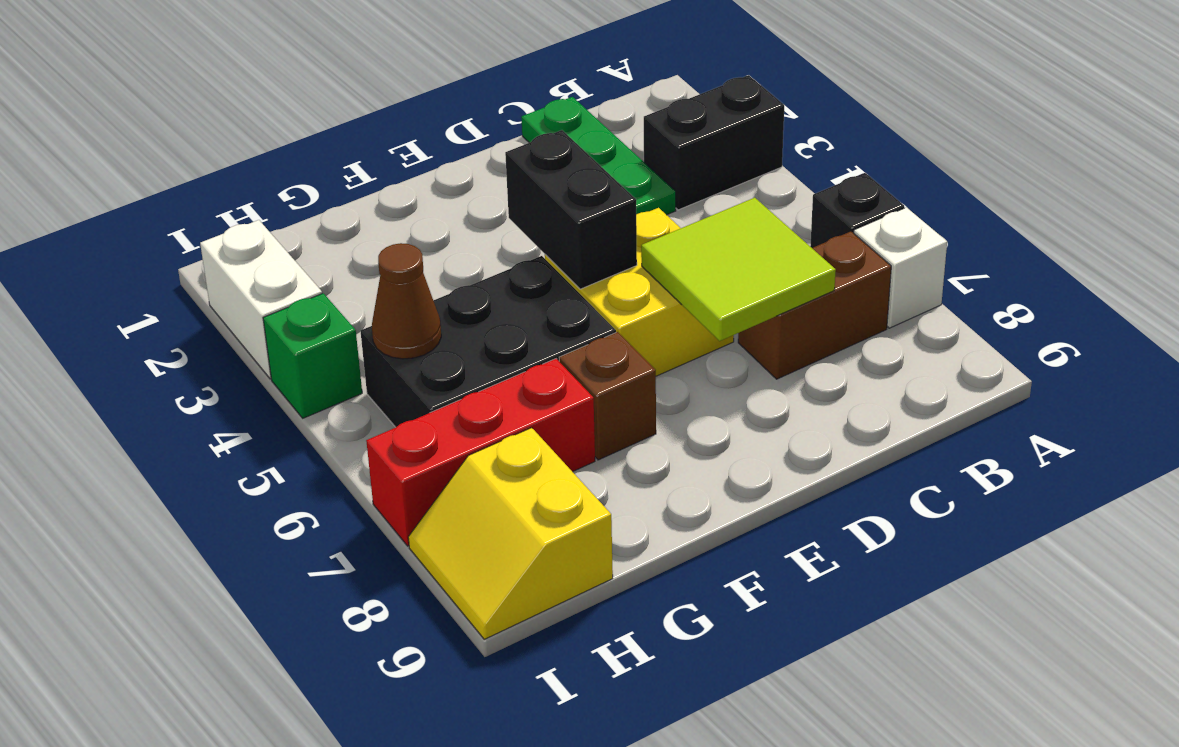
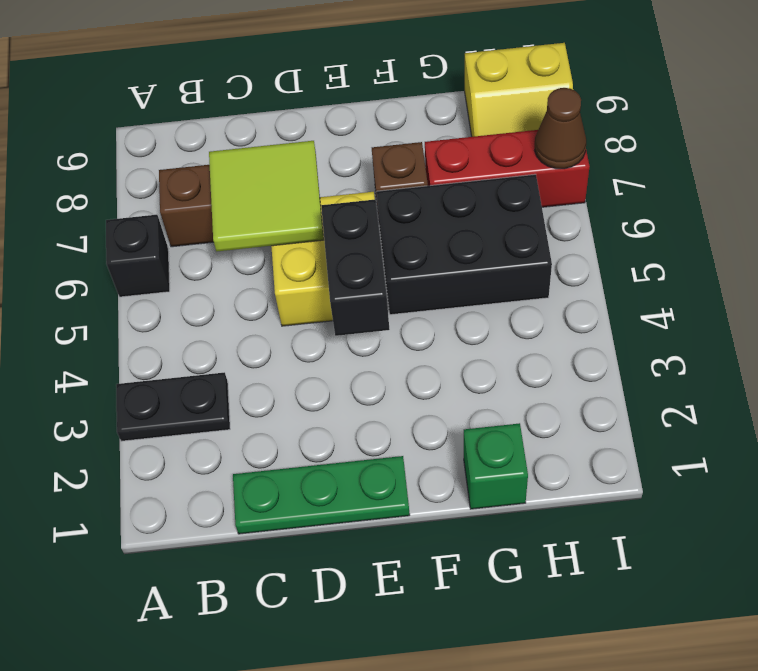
black 1x2 brick [644,75,784,210] -> black 1x2 plate [116,372,230,441]
white 1x1 brick [854,207,947,328] -> none
green 1x3 plate [521,97,676,215] -> green 1x3 plate turned to [233,456,410,534]
brown 1x1 cone [372,243,441,359] -> brown 1x1 cone moved to [535,88,586,169]
yellow 2x2 slope [408,428,613,639] -> yellow 2x2 slope turned to [465,43,573,137]
white 1x2 brick [200,220,322,379] -> none
green 1x1 brick [263,293,362,418] -> green 1x1 brick moved to [464,423,528,509]

